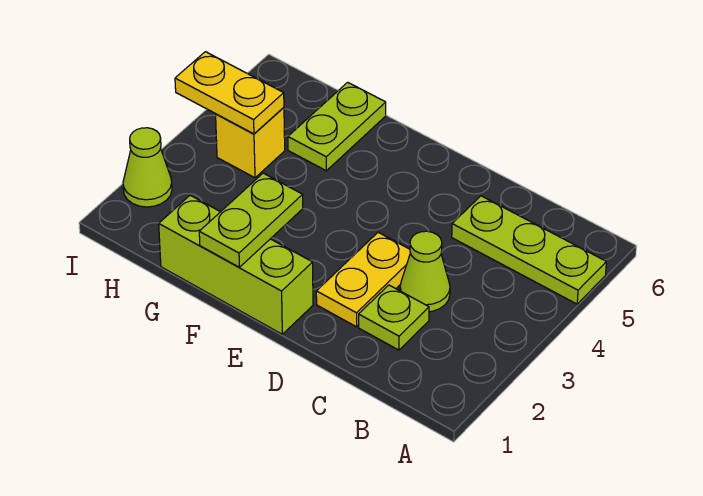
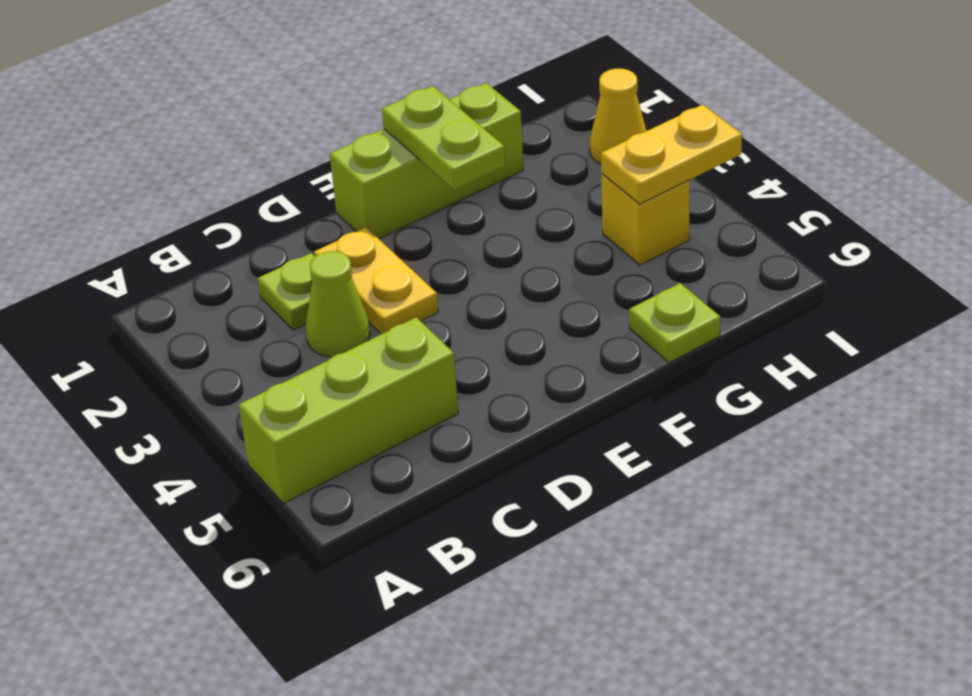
lime 1x3 plate [452,196,606,304] -> lime 1x3 brick [239,317,458,503]
lime 1x2 plate [288,82,386,171] -> lime 1x1 plate [629,283,720,363]
lime 1x1 cone [123,128,172,207] -> yellow 1x1 cone [589,69,646,164]

